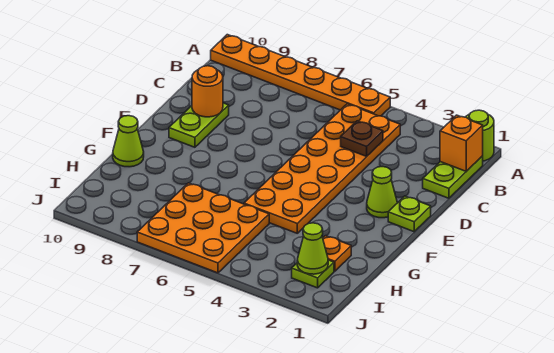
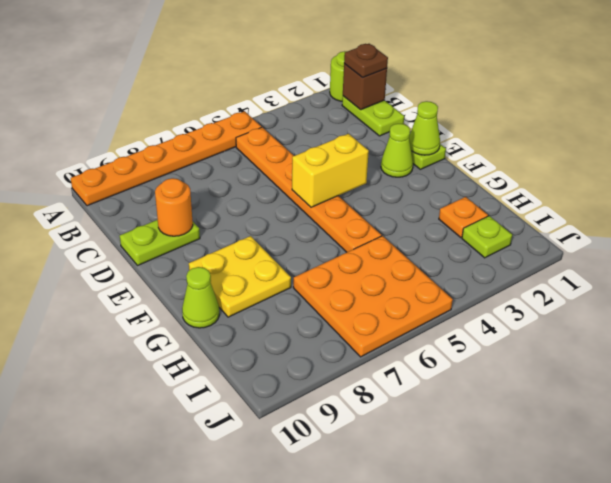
orange 1x1 brick [440,115,483,171] -> brown 1x1 brick [343,64,387,110]
orange 2x6 plate [244,104,400,233] -> orange 1x6 plate [236,127,381,252]
brown 1x1 plate [341,121,383,156] -> brown 1x1 plate moved to [344,44,388,78]
lime 1x2 plate [169,103,229,147] -> lime 1x2 plate turned to [120,220,200,266]
none -> yellow 1x2 brick [292,134,369,207]
none -> yellow 2x2 plate [189,236,291,317]
lime 1x1 cone [297,223,328,274] -> lime 1x1 cone moved to [409,101,440,155]

